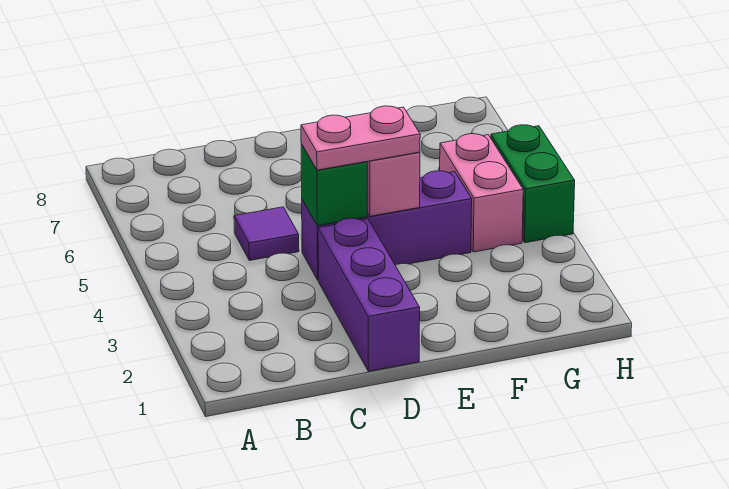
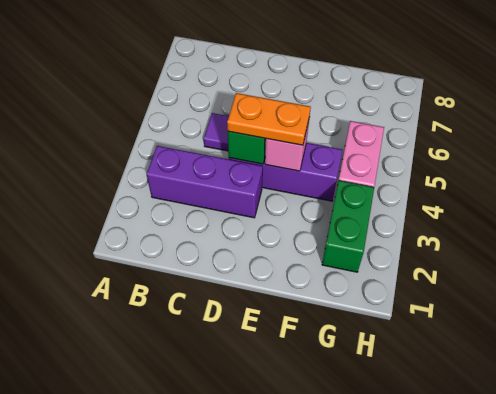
purple 1x3 brick [318,218,420,371] -> purple 1x3 brick turned to [147,146,263,218]
pink 1x2 plate [301,106,420,170] -> orange 1x2 plate [227,93,311,145]
green 1x2 brick [491,125,575,243] -> green 1x2 brick moved to [322,180,374,272]

